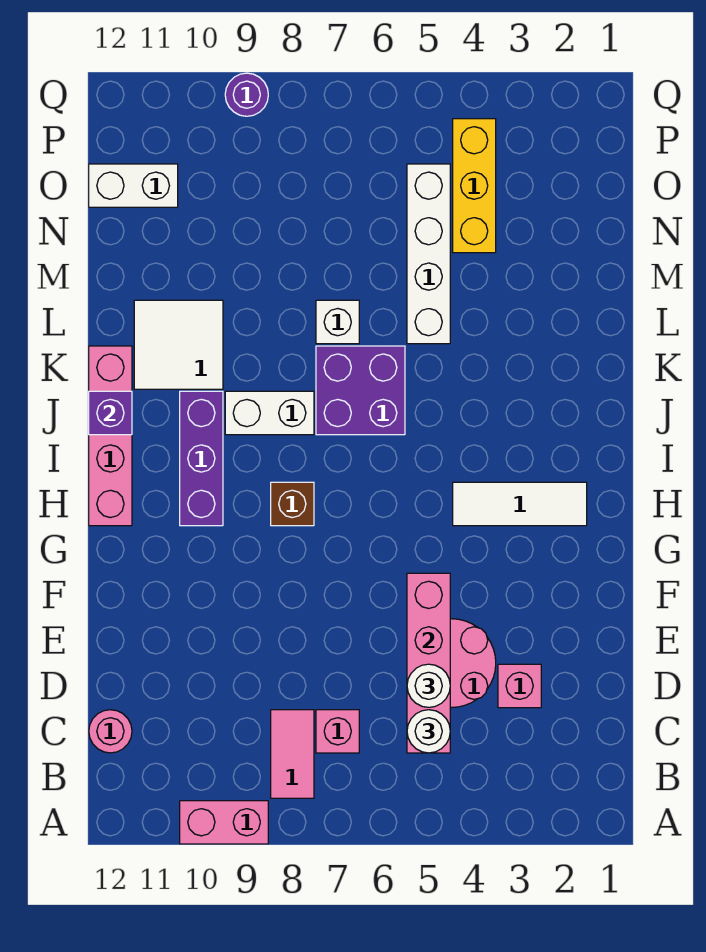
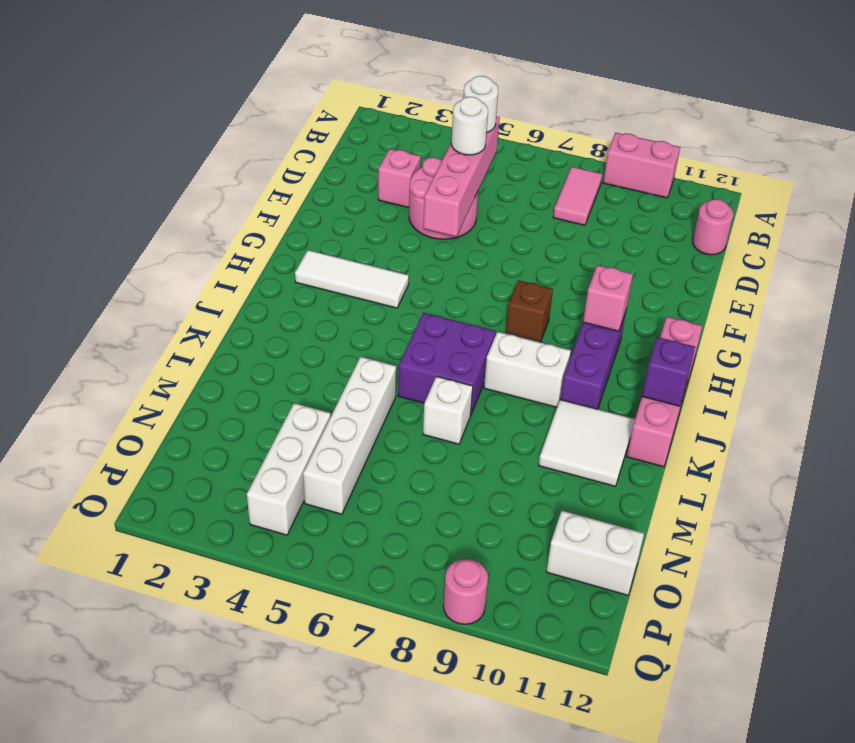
pink 1x1 brick [316,710,359,753] -> pink 1x1 brick moved to [583,265,633,331]
yellow 1x3 brick [453,119,496,253] -> white 1x3 brick [247,403,331,535]
purple 1x1 round brick [225,73,268,116] -> pink 1x1 round brick [443,559,488,624]

